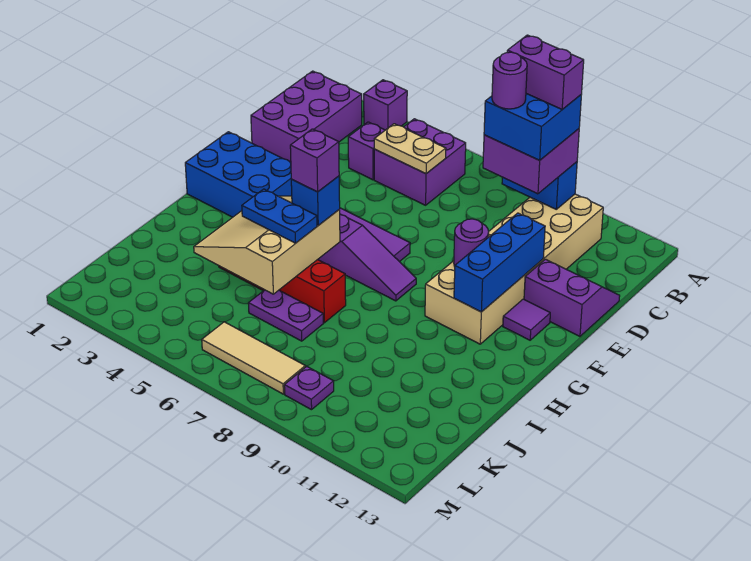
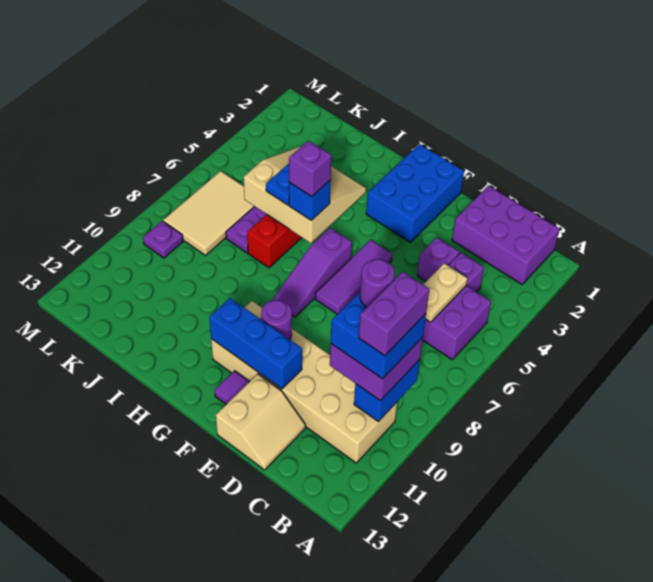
purple 1x1 brick [364,80,407,130] -> purple 1x1 brick moved to [417,238,460,281]
purple 2x2 slope [524,259,620,336] -> tan 2x2 slope [216,374,306,470]
tan 1x3 tile [202,322,305,394] -> tan 2x3 tile [163,171,254,255]

